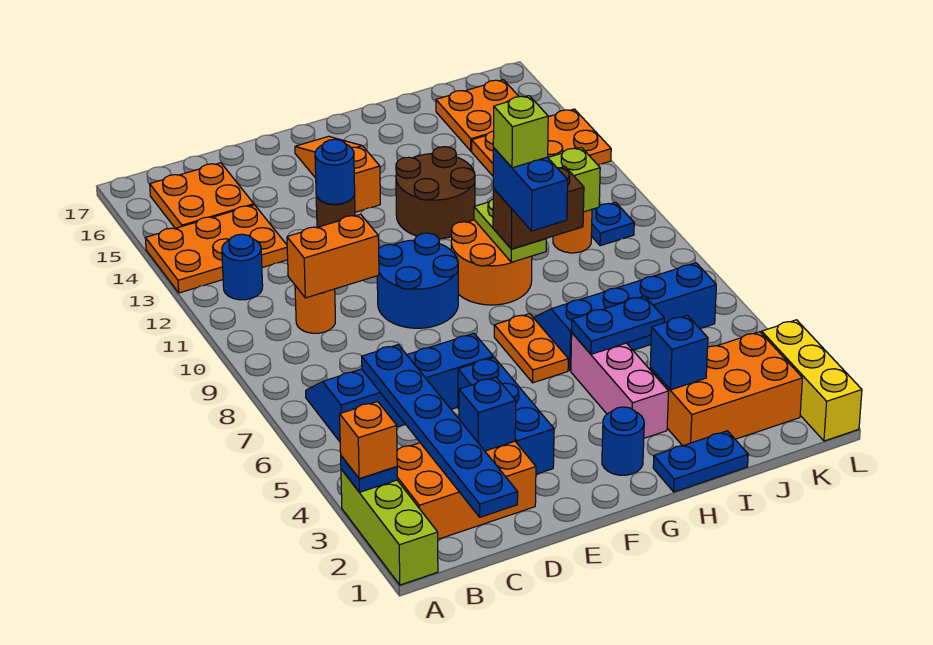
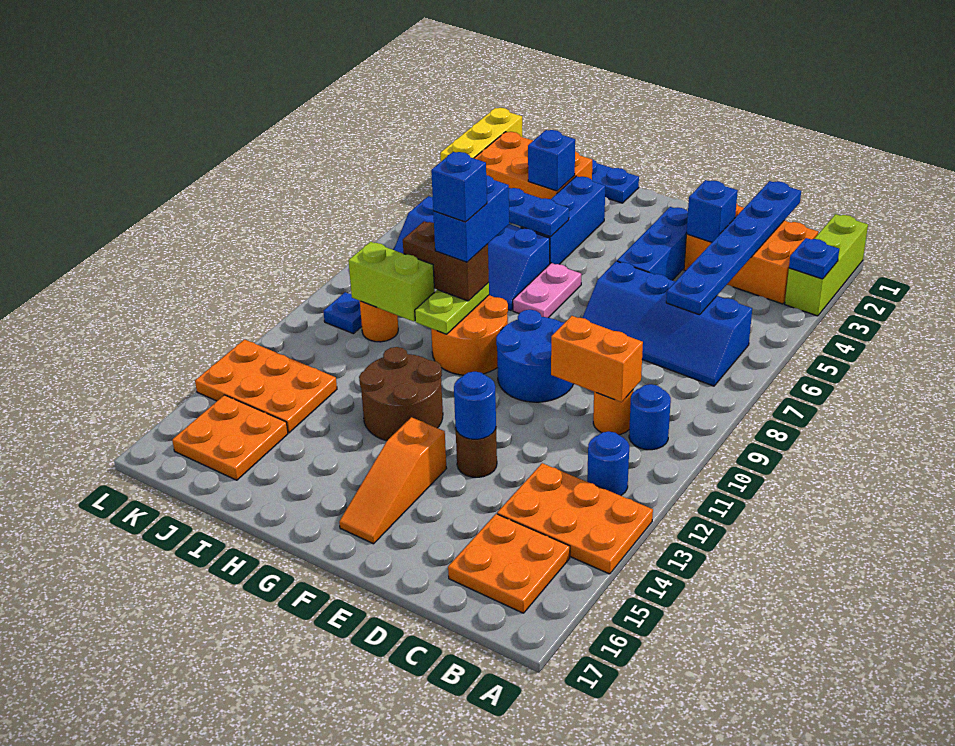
orange 1x1 brick [340,402,397,479] -> none
blue 1x1 round brick [602,407,644,475] -> blue 1x1 round brick moved to [629,384,671,450]
orange 1x2 plate [494,314,568,383] -> pink 1x2 plate [513,263,581,318]
pink 1x3 brick [571,333,669,438] -> blue 1x3 brick [521,176,605,264]
lime 1x1 brick [493,96,548,168] -> blue 1x1 brick [431,152,487,222]

